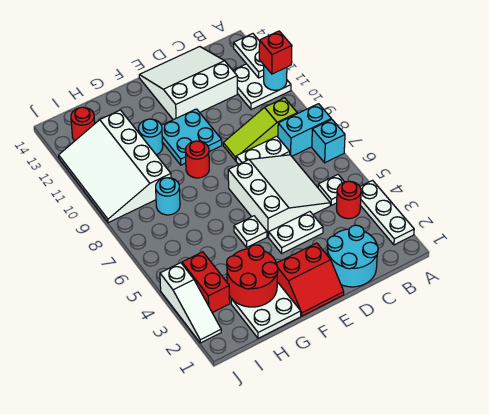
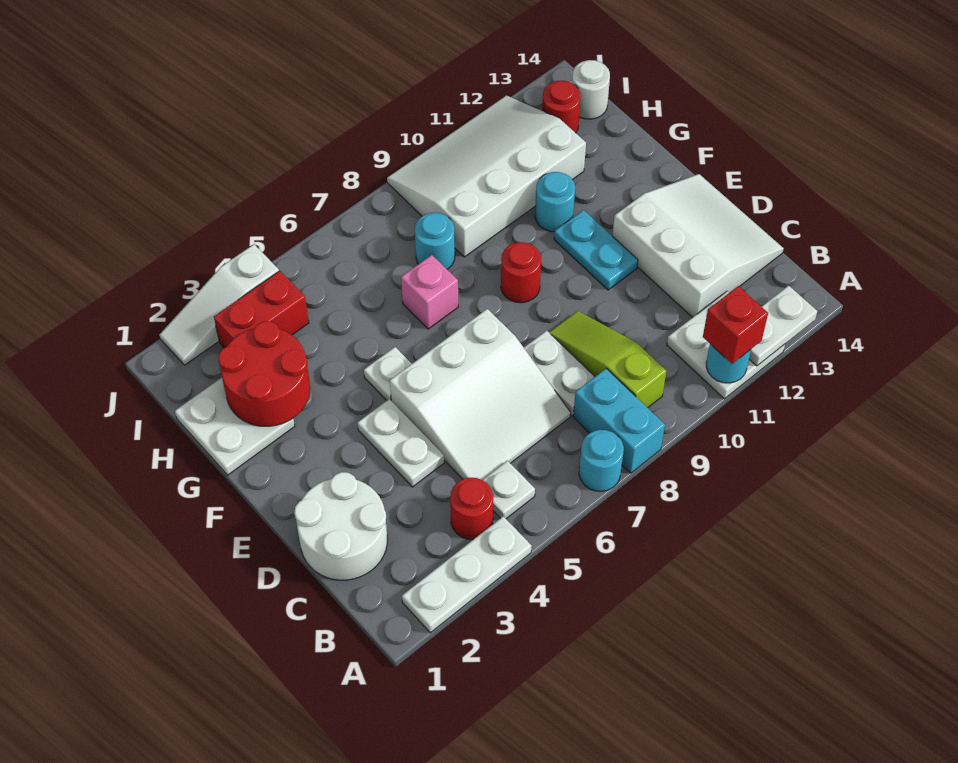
cyan 1x1 brick [312,119,345,163] -> cyan 1x1 round brick [579,430,624,491]
cyan 2x2 round brick [327,225,378,287] -> white 2x2 round brick [294,472,387,580]
red 2x2 slope [277,243,344,316] -> none
cyan 2x2 plate [162,109,222,165] -> cyan 1x2 plate [554,210,638,290]
none -> pink 1x1 brick [401,255,458,329]
none -> white 1x1 round brick [572,60,610,119]

